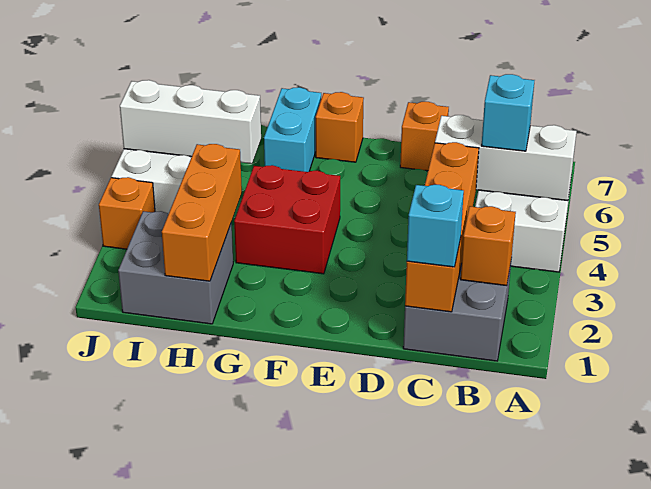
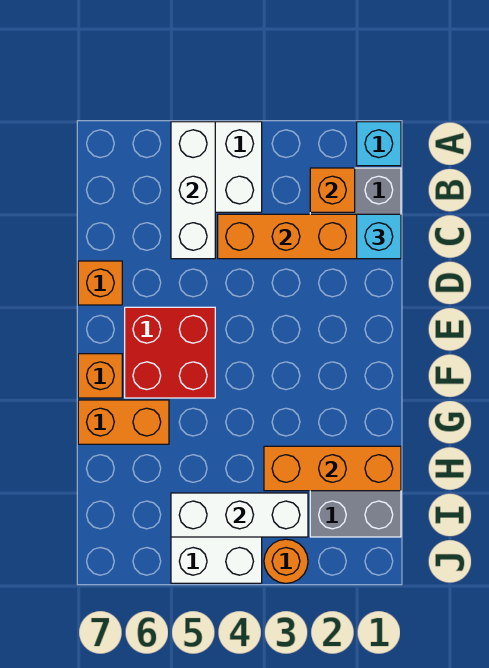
cyan 1x1 brick [482,74,534,151] -> cyan 1x1 brick moved to [357,122,401,166]
red 2x2 brick [234,165,340,274] -> red 2x2 brick moved to [125,307,215,398]
cyan 1x2 brick [264,87,321,172] -> orange 1x2 brick [78,400,169,444]
white 1x3 brick [120,80,261,164] -> white 1x3 brick turned to [171,493,308,537]
orange 1x1 brick [99,177,155,249] -> orange 1x1 round brick [264,539,308,583]

